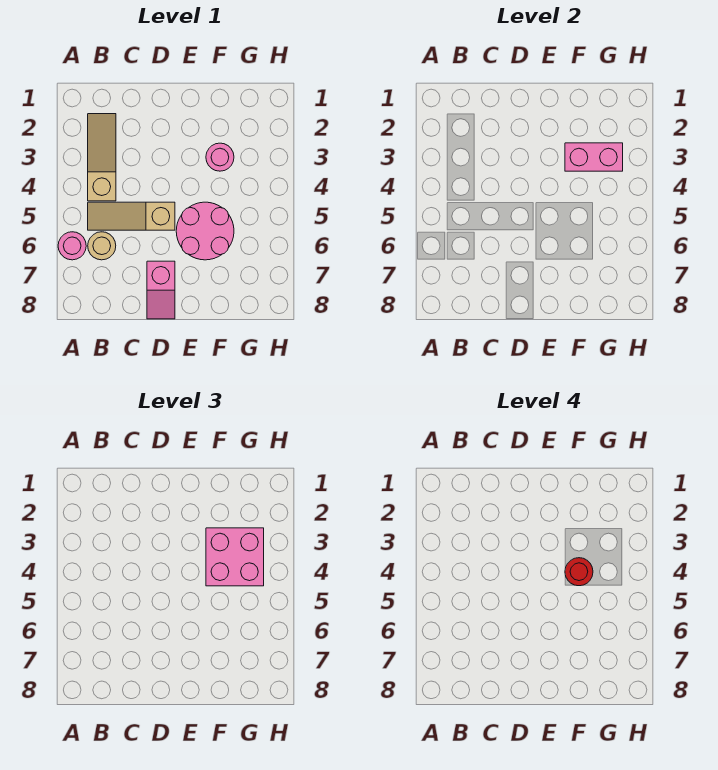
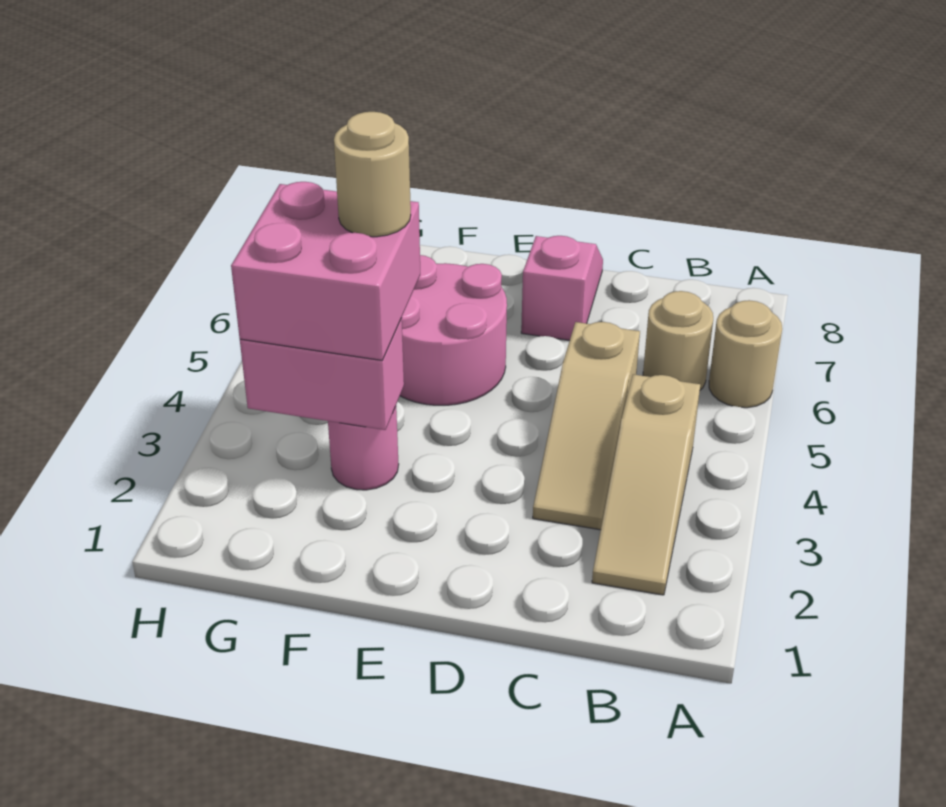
pink 1x1 round brick [58,232,86,260] -> tan 1x1 round brick [709,300,782,408]
tan 1x3 slope [88,202,175,230] -> tan 1x3 slope turned to [533,322,640,530]
red 1x1 round brick [565,558,593,586] -> tan 1x1 round brick [334,112,411,237]

